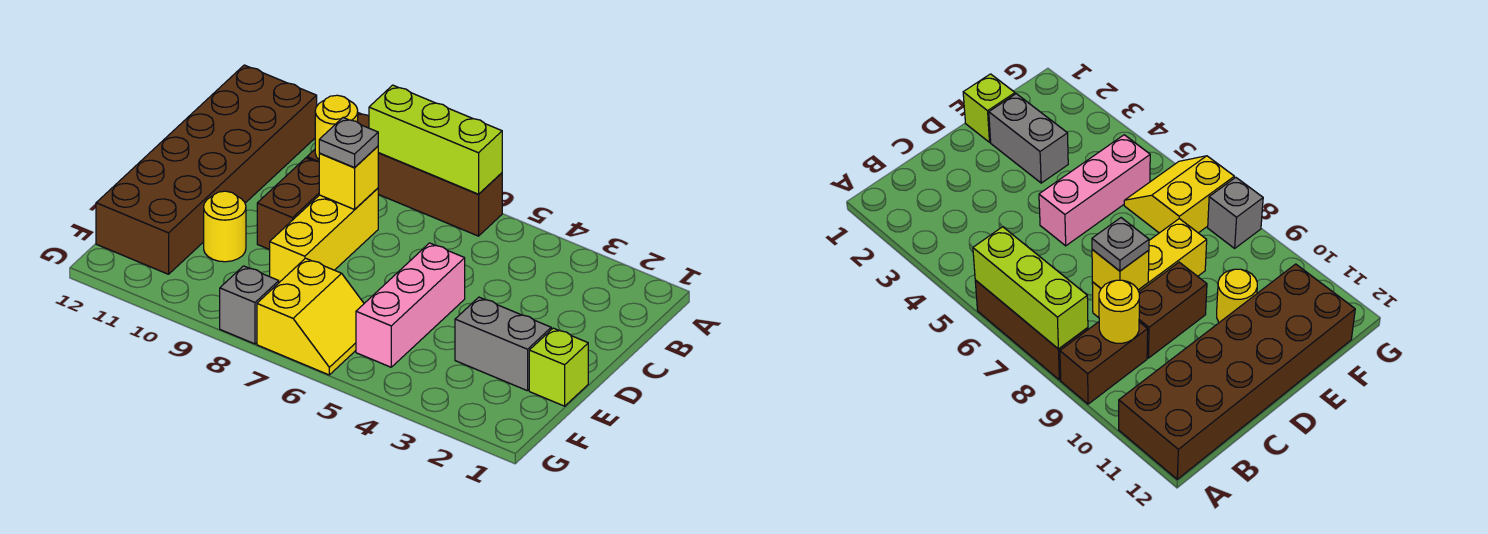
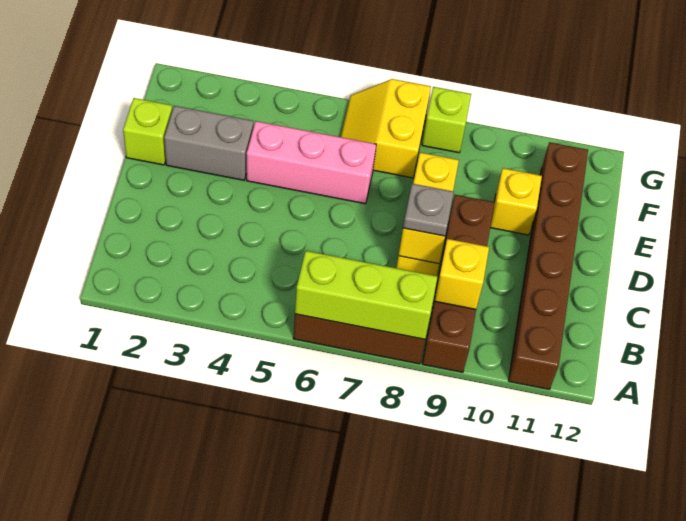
brown 2x6 brick [96,65,317,274] -> brown 1x6 brick [509,142,588,389]
yellow 1x1 round brick [315,95,358,159] -> yellow 1x1 brick [435,239,489,309]
pink 1x3 brick [356,243,465,367] -> pink 1x3 brick turned to [247,121,376,204]
yellow 1x1 round brick [204,191,246,262] -> yellow 1x1 brick [490,168,542,235]
grey 1x1 brick [220,266,279,344] -> lime 1x1 brick [422,87,471,153]

